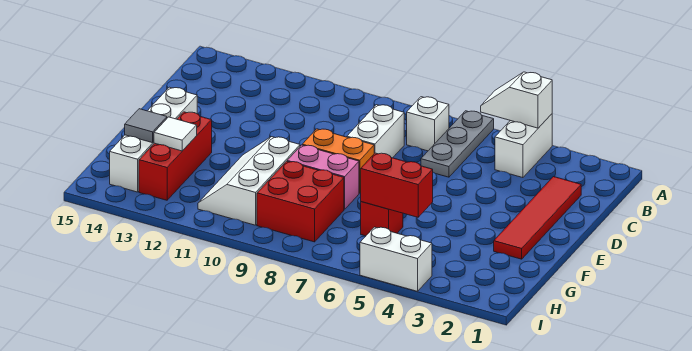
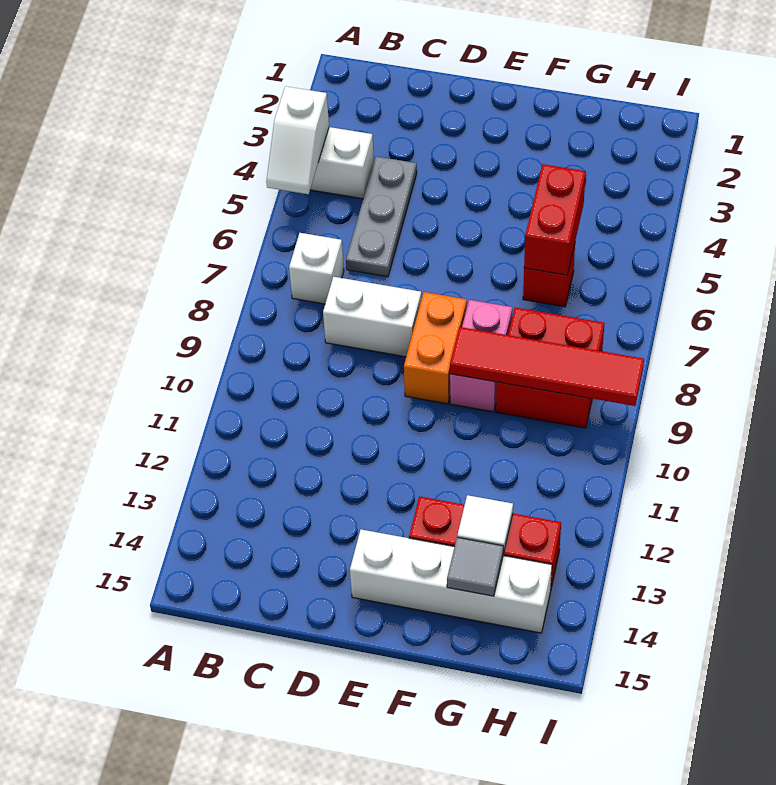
grey 1x3 plate [421,111,494,177] -> grey 1x3 plate turned to [346,157,417,277]
red 1x4 tile [494,177,581,259] -> red 1x4 tile moved to [450,327,644,406]
white 2x3 slope [198,137,300,225] -> none
white 1x2 brick [360,227,432,291] -> none

